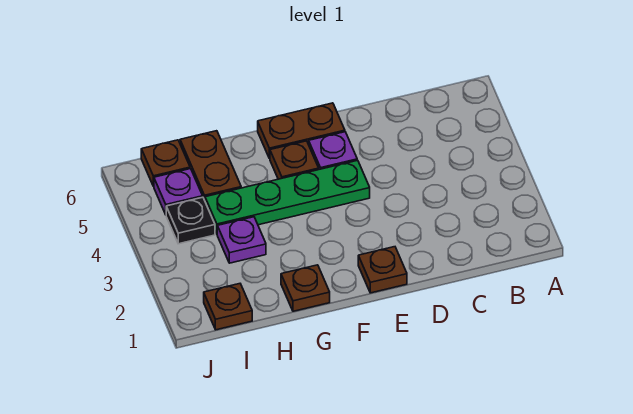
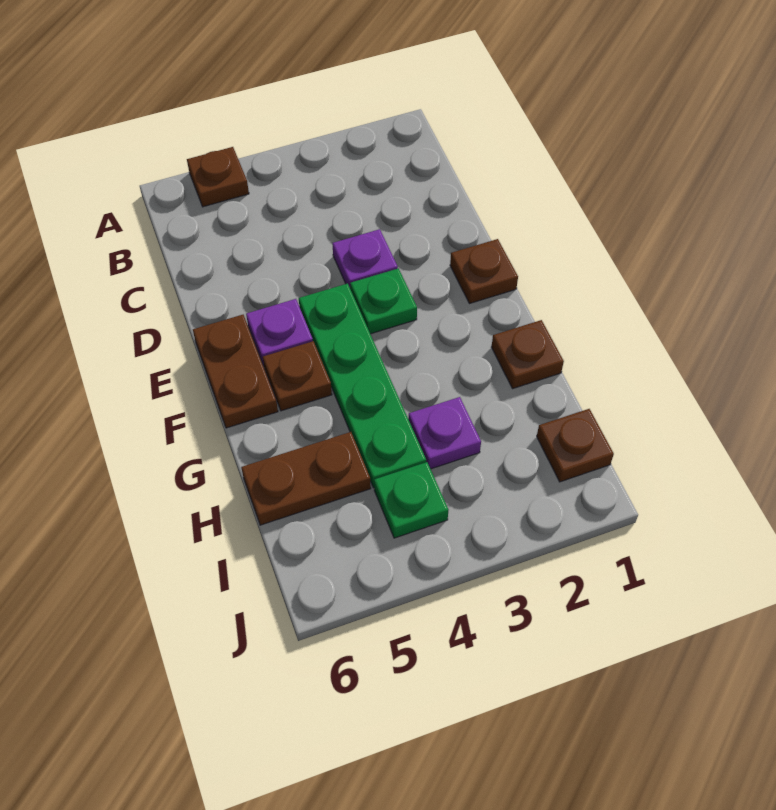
none -> green 1x1 plate [350,268,417,334]
black 1x1 plate [166,197,215,244] -> green 1x1 plate [374,462,448,538]
purple 1x1 plate [154,169,203,214] -> purple 1x1 plate moved to [332,229,398,287]
brown 1x1 plate [141,140,190,186] -> brown 1x1 plate moved to [187,147,249,207]

